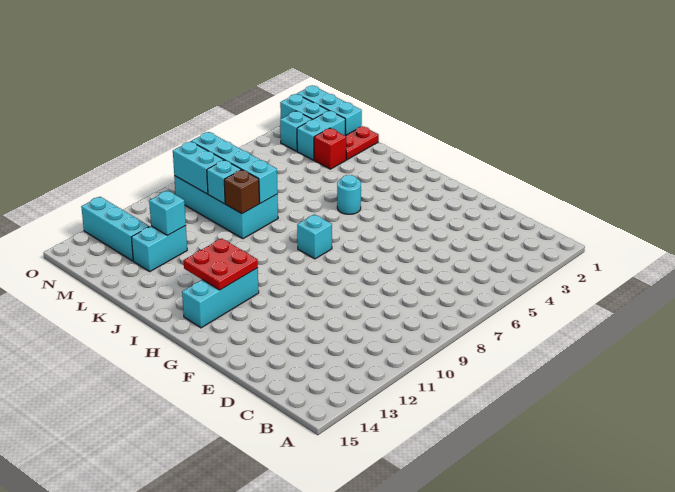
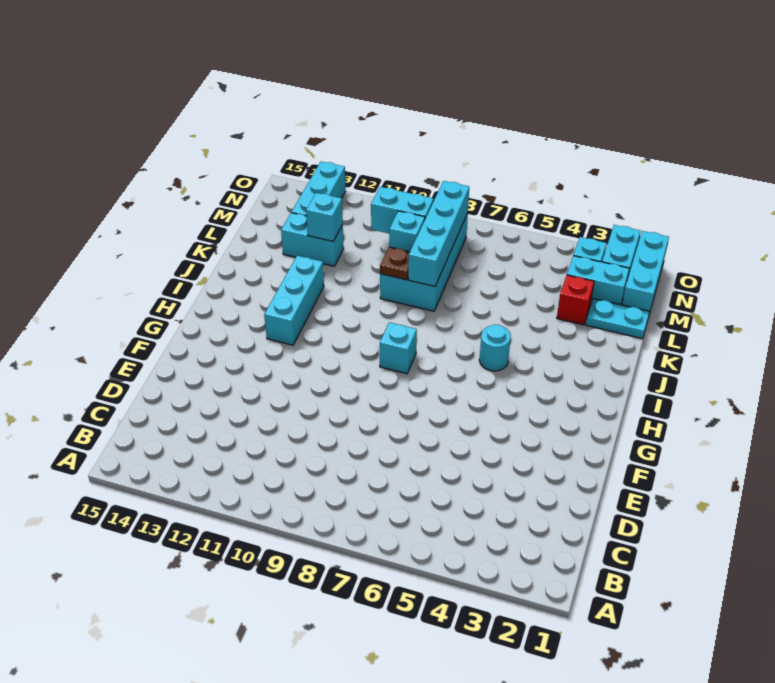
cyan 1x3 brick [182,268,259,328] -> cyan 1x3 brick turned to [264,256,324,345]
red 2x2 plate [183,238,258,290] -> none
brown 1x1 brick [224,170,260,214] -> brown 1x1 plate [380,247,410,280]
red 1x2 plate [346,126,379,160] -> cyan 1x2 plate [586,298,650,338]
cyan 1x2 brick [173,141,223,194] -> cyan 1x2 brick turned to [371,187,433,233]

